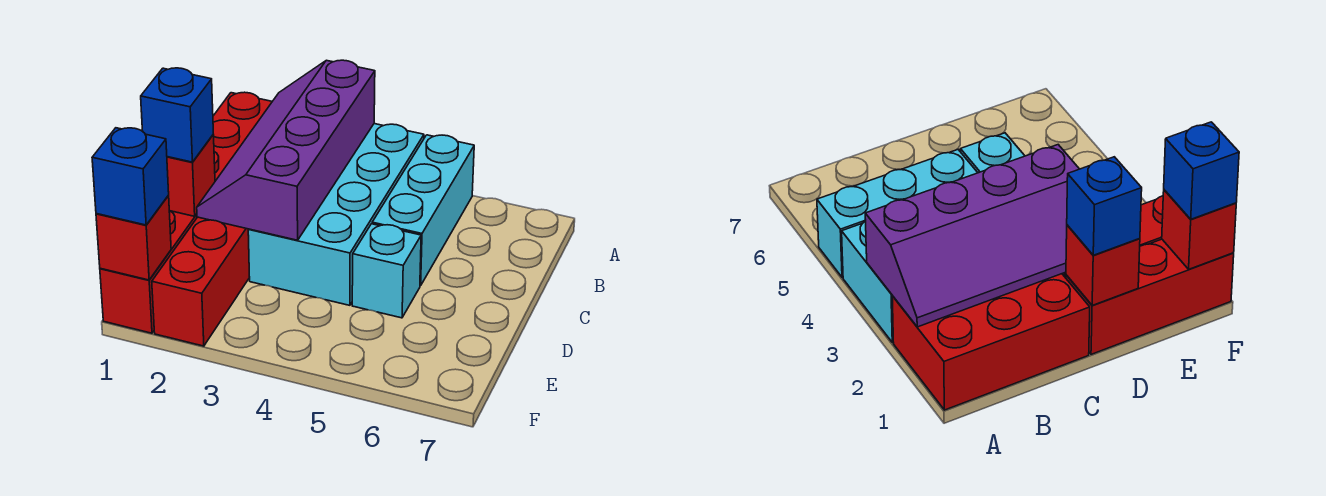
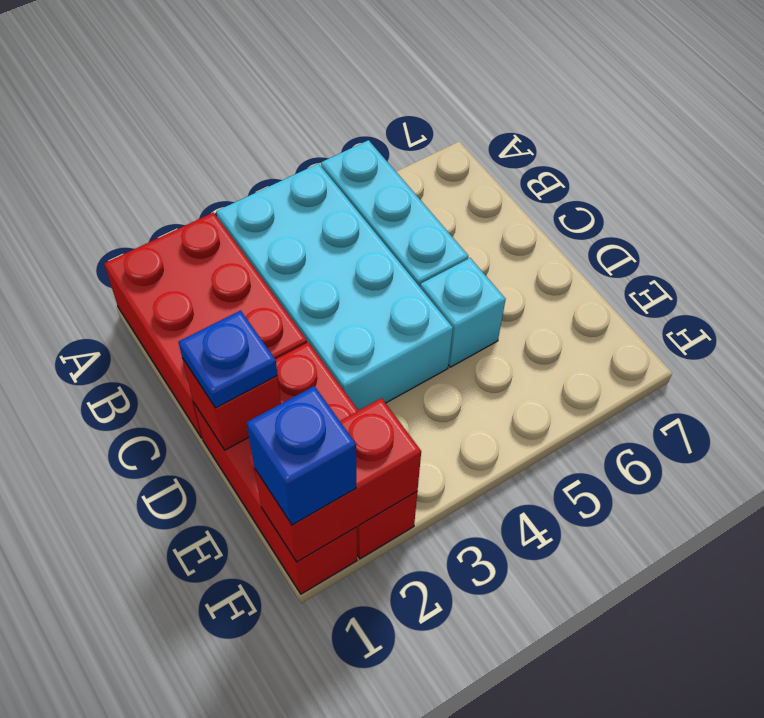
purple 2x4 slope [197,60,375,240] -> none
blue 1x1 brick [141,68,213,162] -> blue 1x1 plate [178,311,277,408]
red 1x1 brick [96,196,171,280] -> red 1x2 brick [255,398,421,562]

